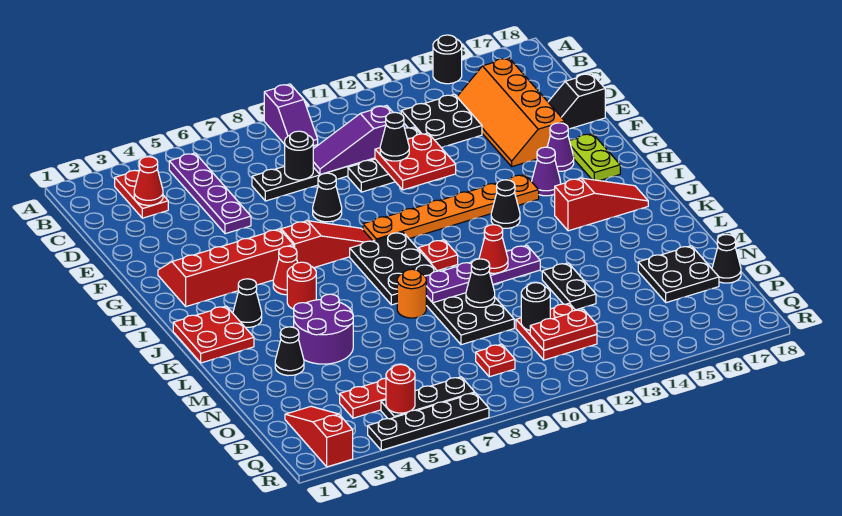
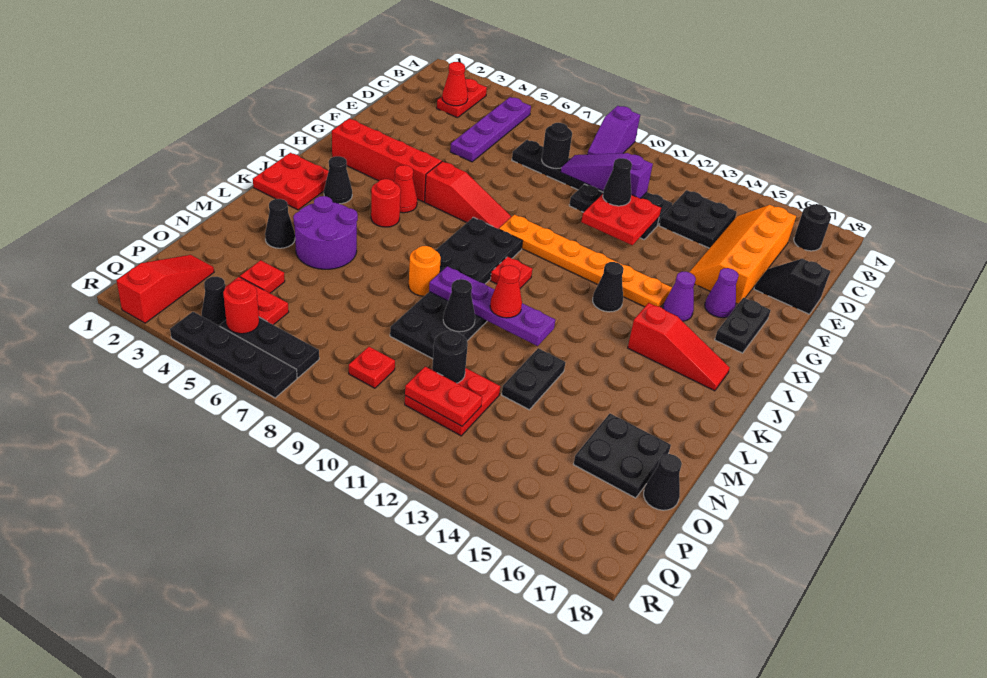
black 1x1 round brick [433,35,462,84] -> black 1x1 round brick moved to [794,204,831,251]
black 1x1 cone [313,173,342,222] -> black 1x1 cone moved to [202,277,226,326]
lime 1x2 plate [570,134,620,181] -> black 1x2 plate [715,298,771,353]
none -> red 1x1 plate [240,260,285,293]

